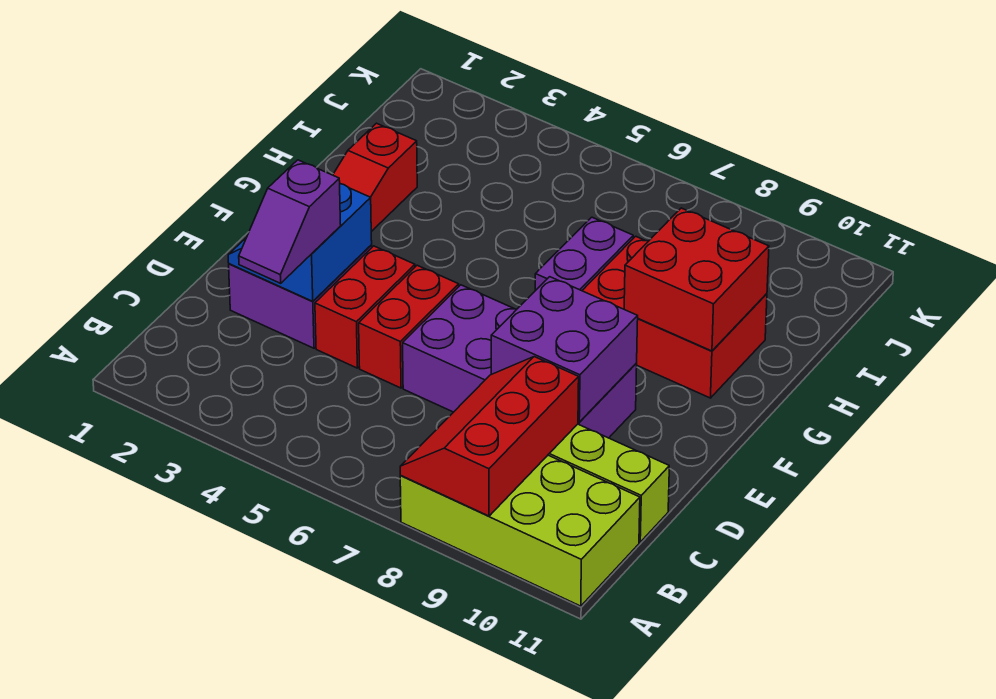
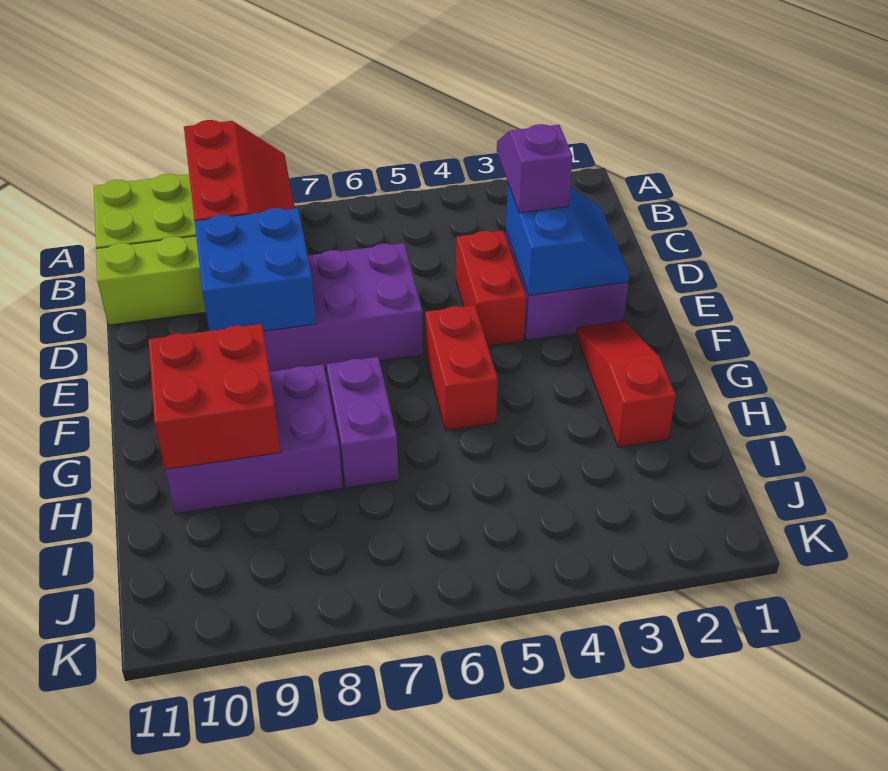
red 1x2 brick [359,265,459,388] -> red 1x2 brick moved to [425,305,498,430]
purple 2x2 brick [491,277,638,422] -> blue 2x2 brick [195,208,316,331]
red 2x3 brick [582,236,767,398] -> purple 2x3 brick [165,364,343,514]

